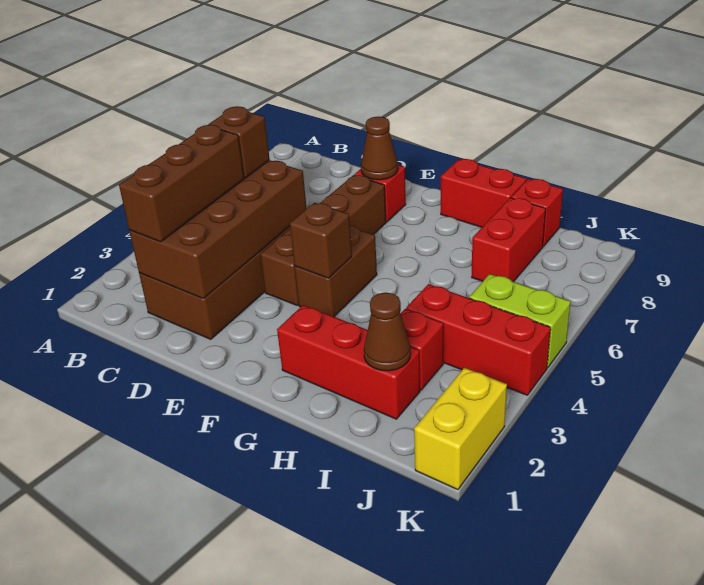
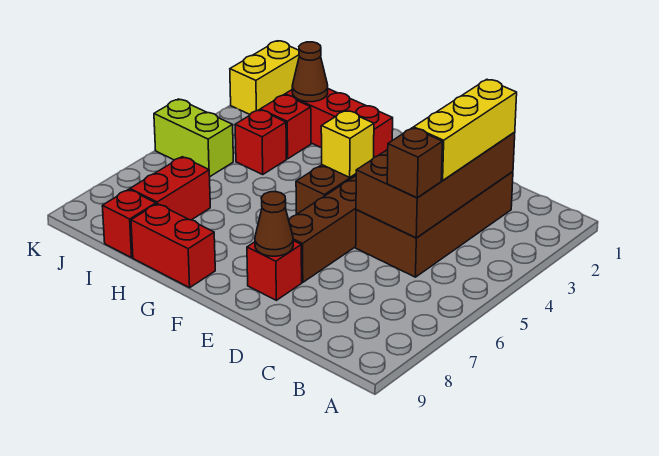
brown 1x3 brick [119,125,244,242] -> yellow 1x3 brick [414,79,517,181]
brown 1x1 brick [290,203,352,278] -> yellow 1x1 brick [321,110,374,177]
red 1x3 brick [406,284,551,395] -> red 1x1 brick [235,110,286,174]

